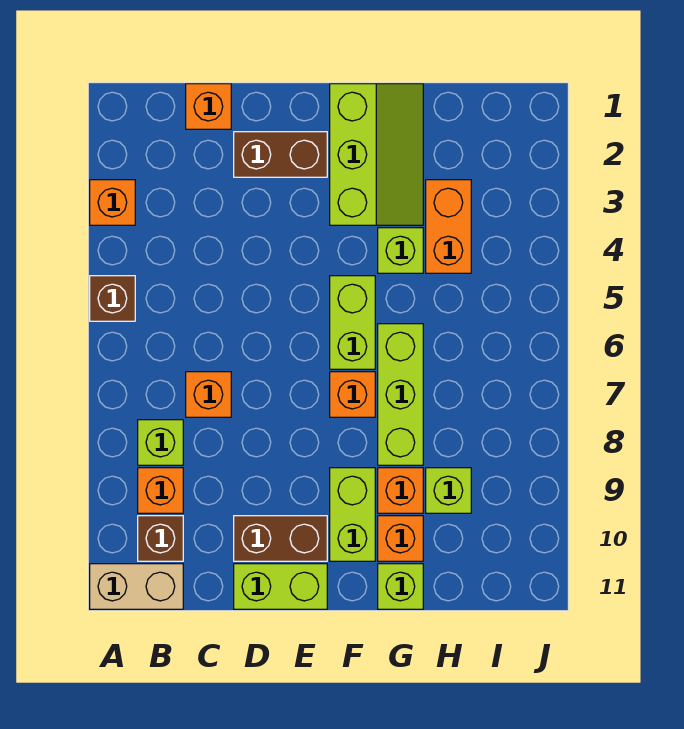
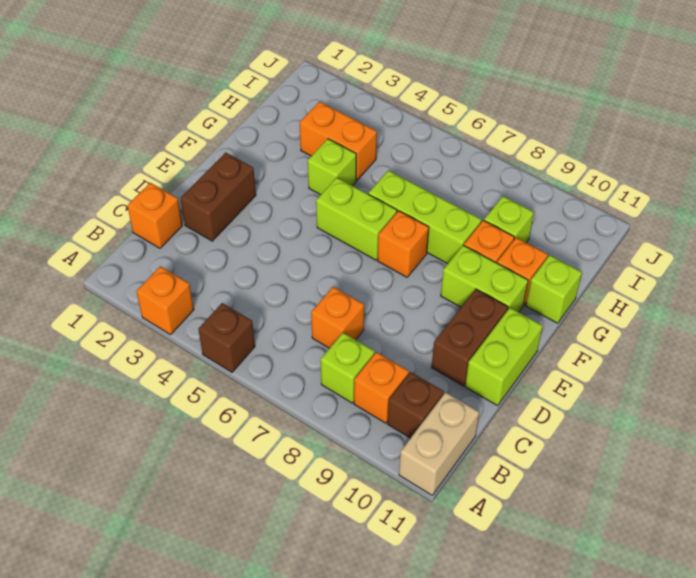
lime 2x3 slope [330,84,423,225] -> none

